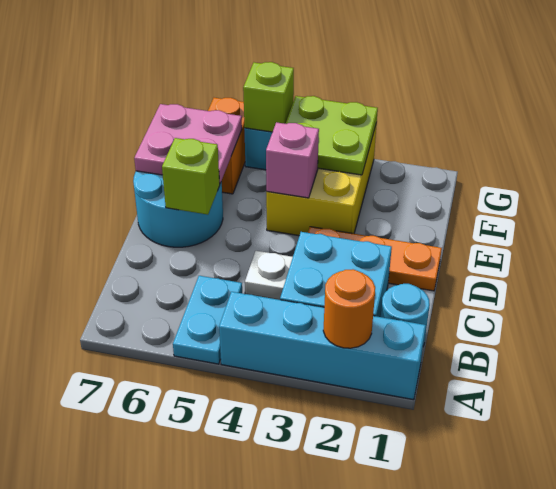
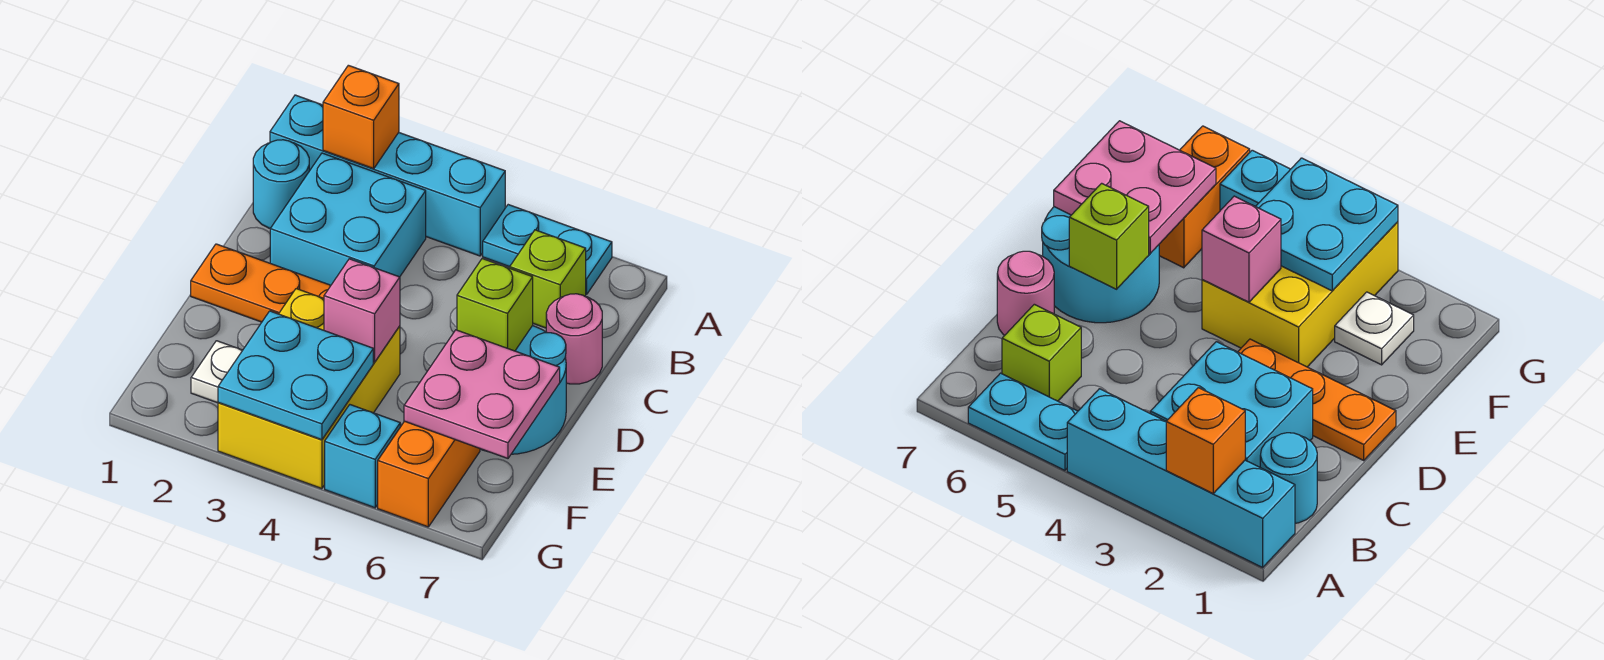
orange 1x1 round brick [323,269,375,348] -> orange 1x1 brick [323,65,399,169]
cyan 1x2 plate [173,276,242,364] -> cyan 1x2 plate turned to [483,205,612,294]
white 1x1 plate [245,251,293,300] -> white 1x1 plate moved to [191,341,243,403]
none -> pink 1x1 round brick [546,294,602,384]
lime 2x2 plate [286,96,378,175] -> cyan 2x2 plate [218,311,373,440]
lime 1x1 brick [243,62,294,132] -> lime 1x1 brick moved to [510,230,586,328]

